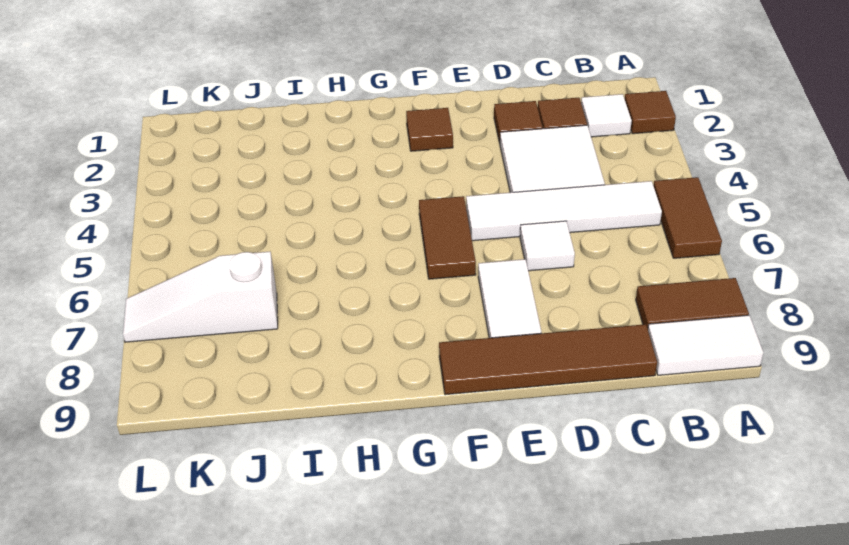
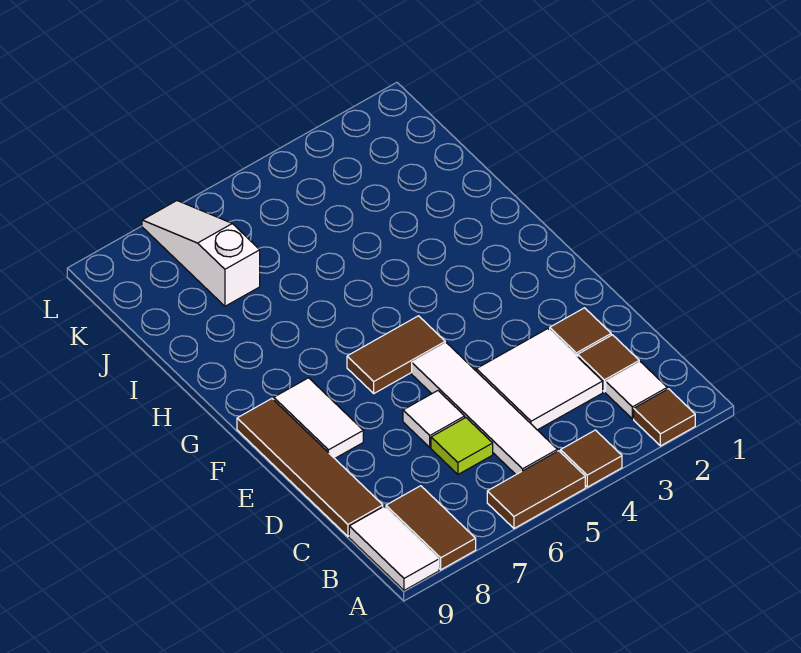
none -> lime 1x1 tile [431,418,493,474]
white 1x2 tile [478,259,541,338] -> white 1x2 tile turned to [274,378,363,458]
brown 1x1 tile [406,108,453,151] -> brown 1x1 tile moved to [561,430,622,487]

